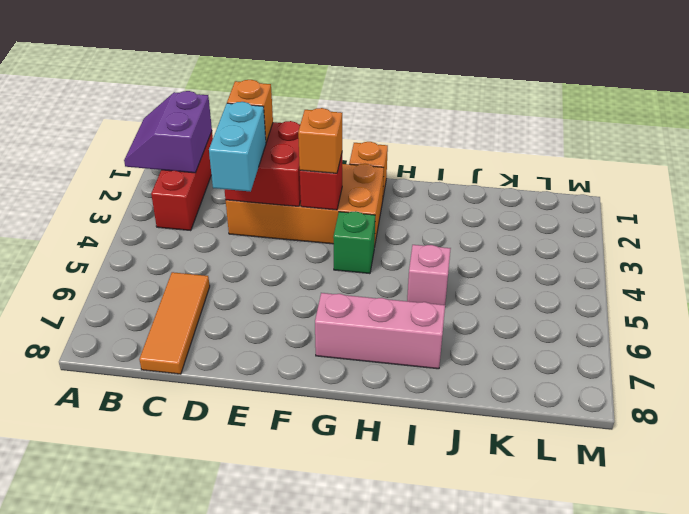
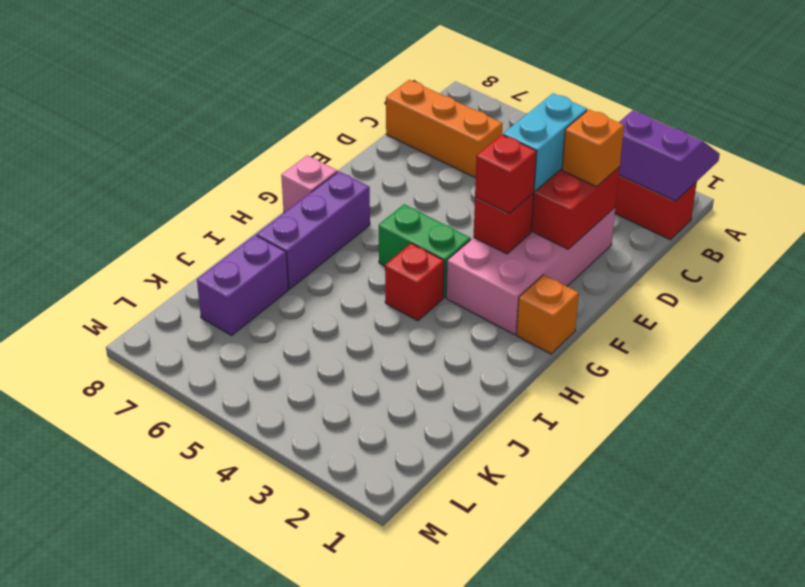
orange 1x3 tile [139,272,210,374] -> orange 1x3 brick [386,80,503,178]
orange 2x4 brick [226,164,384,247] -> pink 2x4 brick [446,208,615,335]
cyan 1x2 brick [209,102,266,192] -> cyan 1x2 brick turned to [503,93,587,191]
orange 1x1 brick [298,108,342,173] -> red 1x1 brick [475,135,537,213]
green 1x1 brick [333,211,375,274] -> green 1x2 brick [379,204,471,298]
pink 1x3 brick [315,293,445,369] -> purple 1x3 brick [257,171,370,289]
none -> red 1x1 brick [385,243,444,321]
pink 1x1 brick [407,245,451,305] -> pink 1x1 brick moved to [281,155,337,212]
none -> purple 1x2 brick [197,235,289,335]

